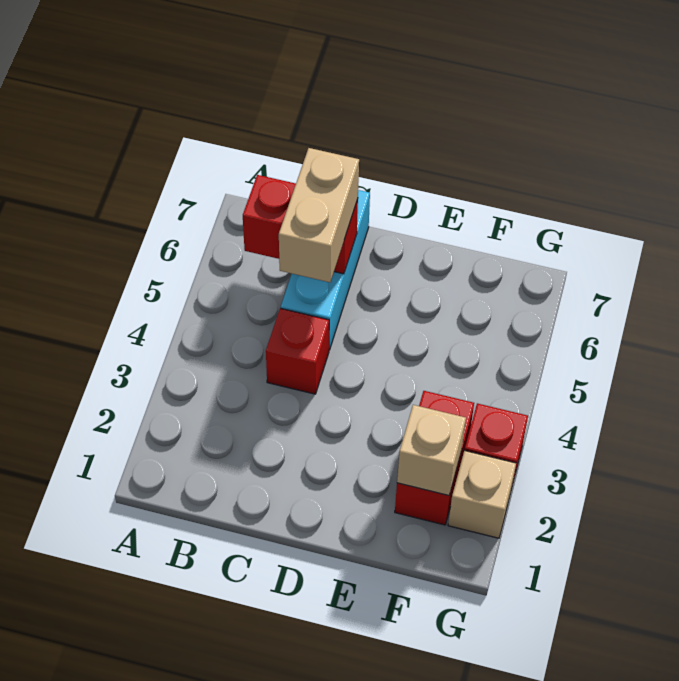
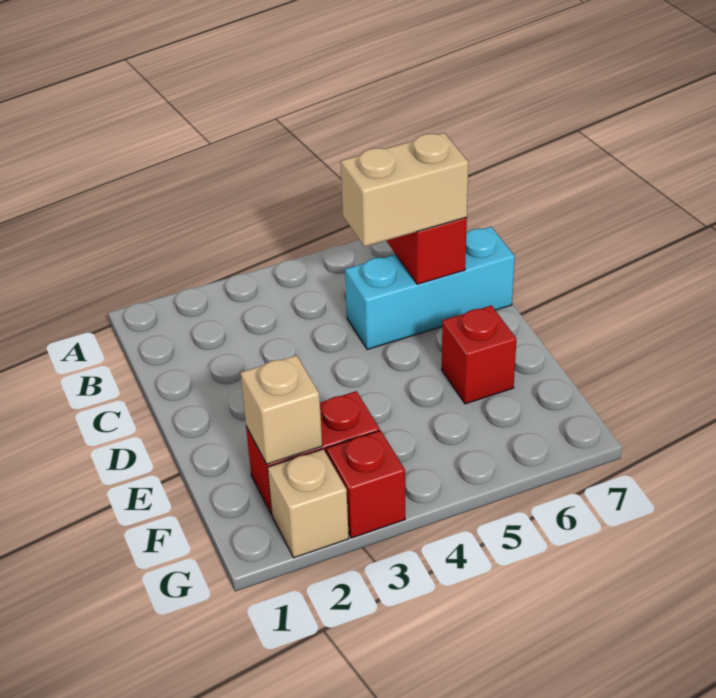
red 1x1 brick [266,308,329,394] -> red 1x1 brick moved to [442,305,516,404]

